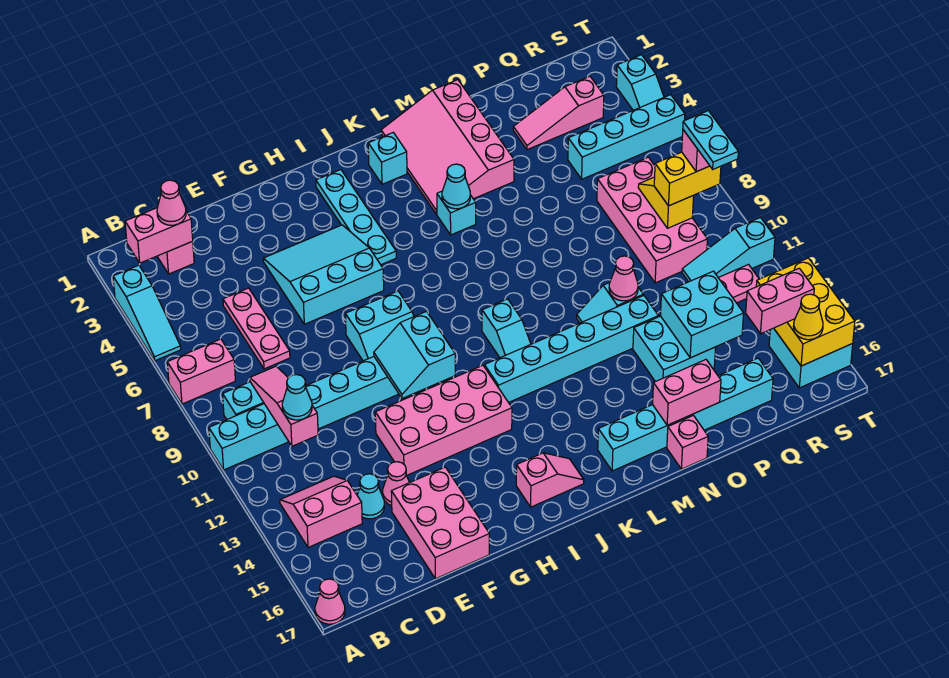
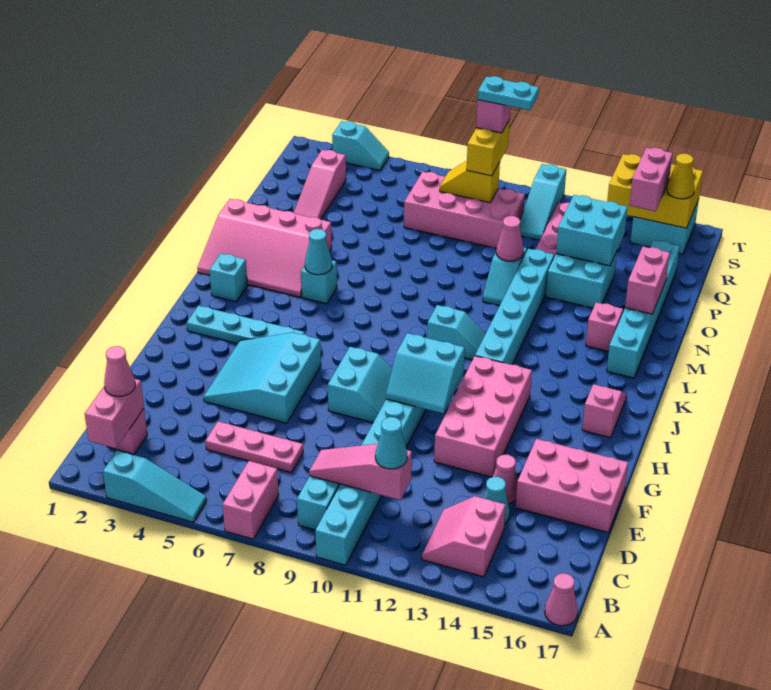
pink 1x1 brick [667,415,708,469] -> pink 1x1 brick moved to [586,302,623,351]
cyan 1x4 brick [568,95,685,179] -> none

